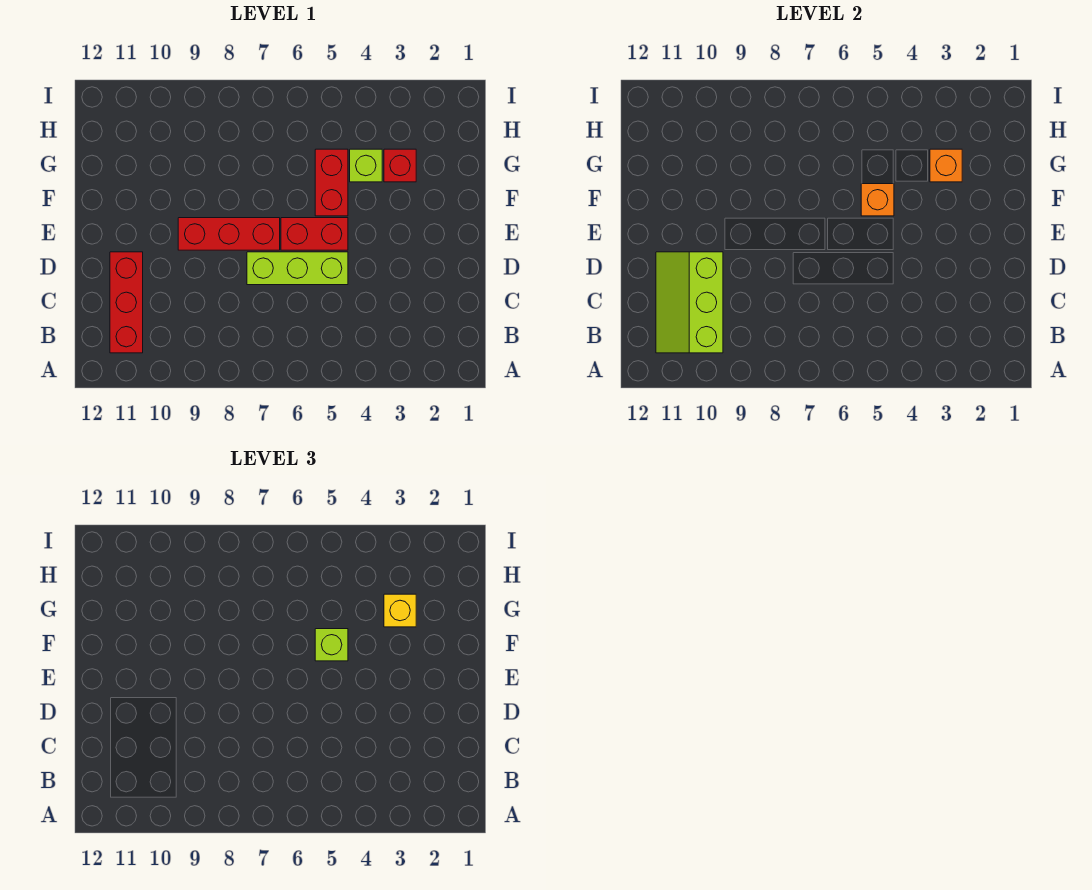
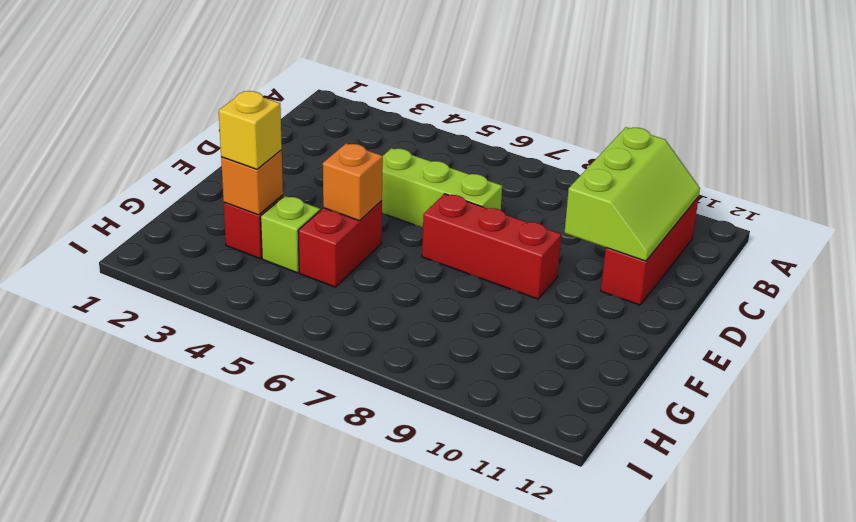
red 1x2 brick [281,218,348,250] -> none
lime 1x1 brick [315,629,348,661] -> none

